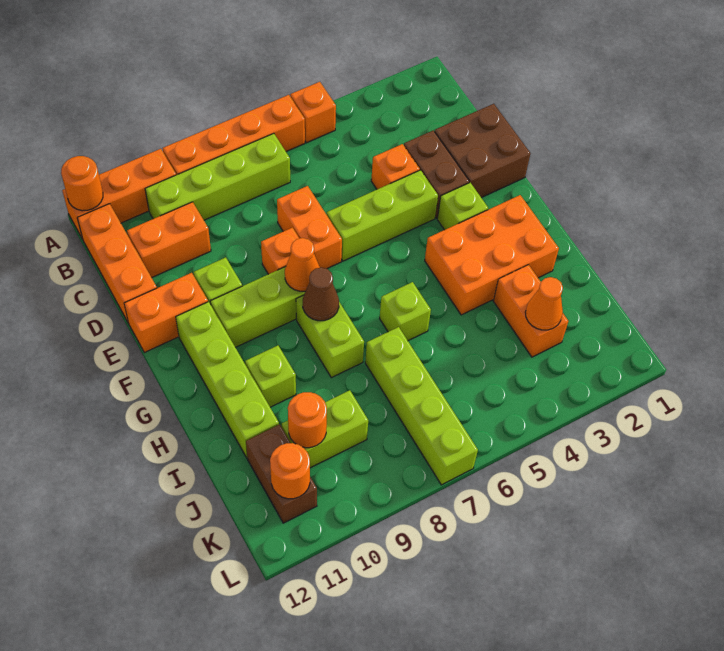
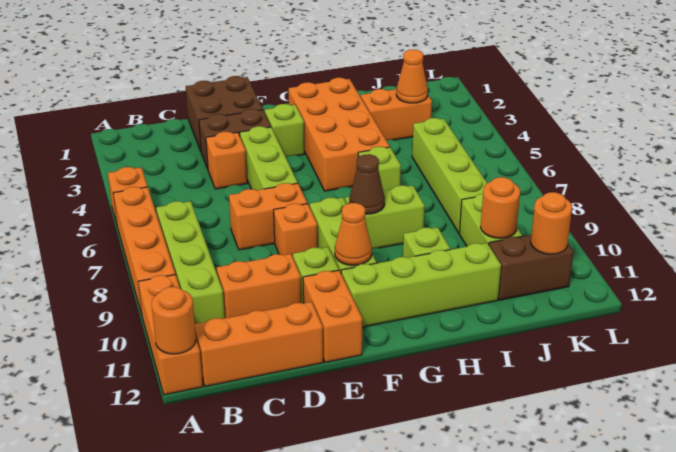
orange 1x2 brick [127,202,211,278] -> orange 1x2 brick turned to [217,254,301,318]
orange 1x1 cone [285,238,320,291] -> orange 1x1 cone moved to [335,203,372,265]
orange 2x3 brick [425,195,559,315] -> orange 2x4 brick [289,78,390,191]
lime 1x4 brick [365,327,478,485] -> lime 1x4 brick turned to [412,118,487,233]

